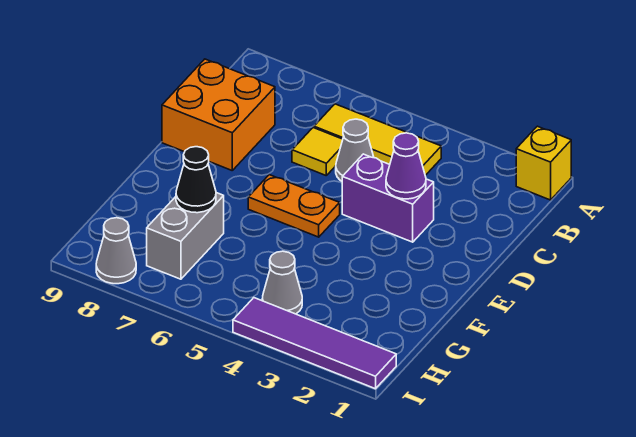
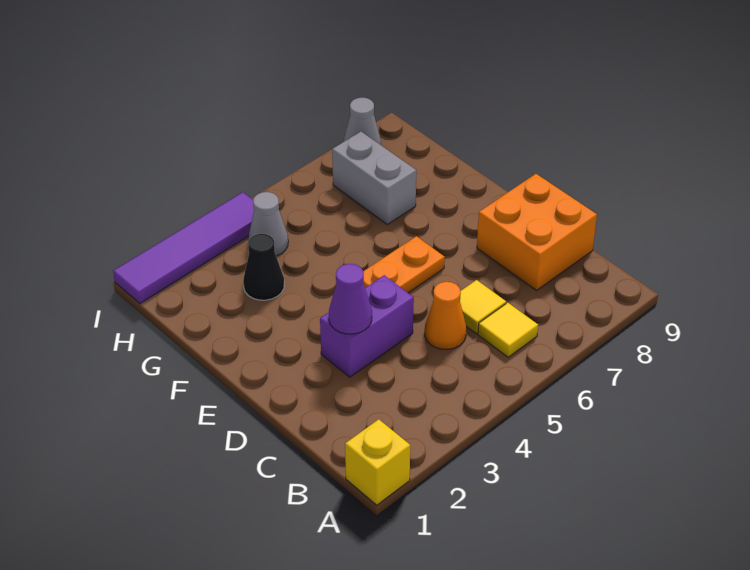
yellow 1x3 tile [314,104,441,175] -> yellow 1x1 tile [478,303,538,357]
grey 1x1 cone [336,119,374,181] -> orange 1x1 cone [425,282,466,349]
black 1x1 cone [176,147,216,213] -> black 1x1 cone moved to [243,234,284,300]

